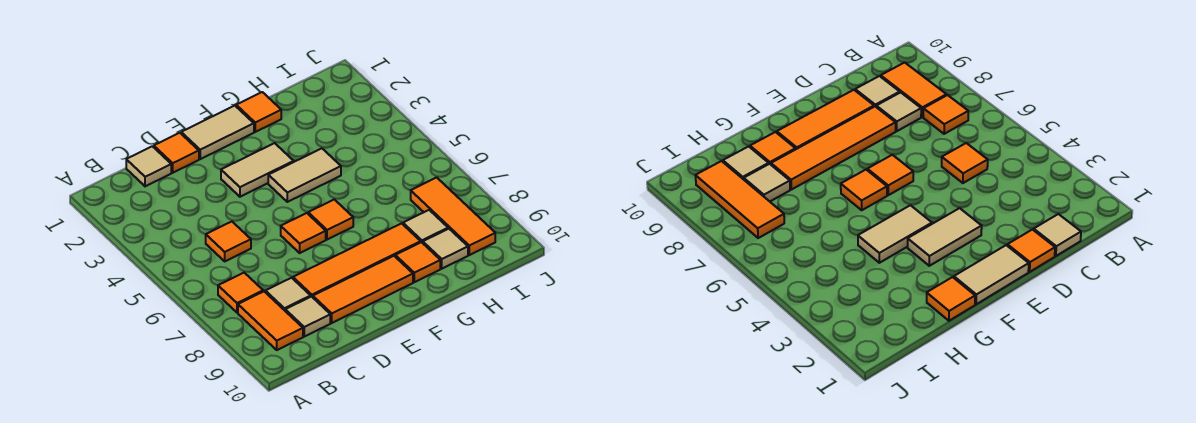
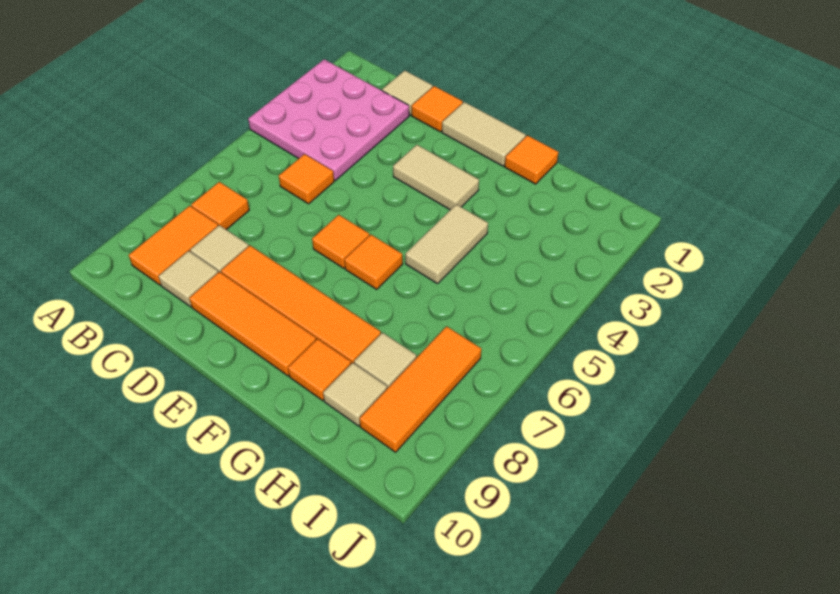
none -> pink 3x3 plate [248,59,409,180]
tan 1x2 tile [268,148,341,202] -> tan 1x2 tile turned to [405,204,488,284]

